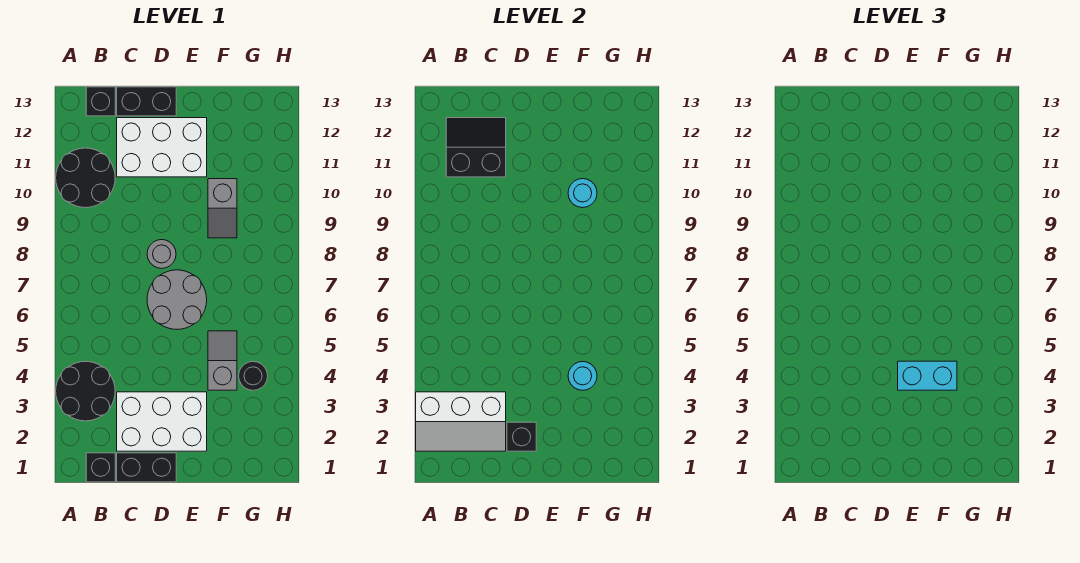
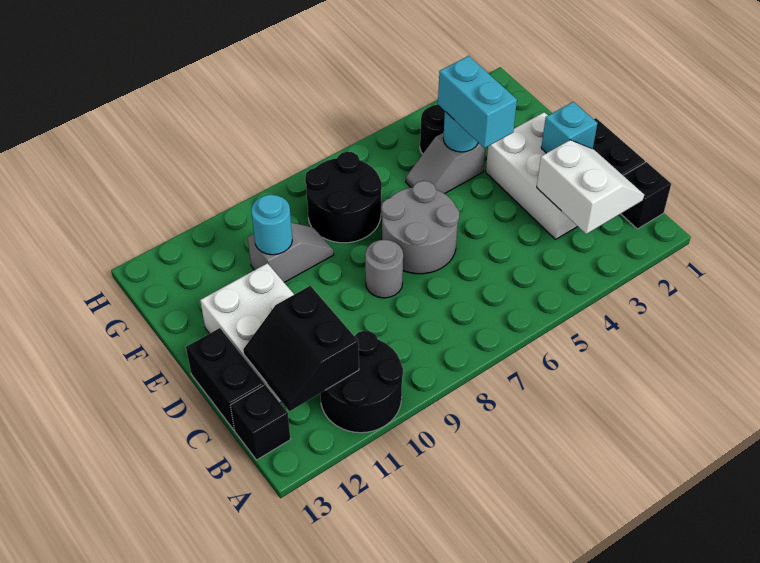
white 2x3 slope [416,392,506,451] -> white 2x2 slope [537,140,644,234]
black 2x2 round brick [56,361,115,421] -> black 2x2 round brick moved to [305,152,382,243]
black 1x1 brick [507,422,536,451] -> cyan 1x1 brick [541,102,597,153]

